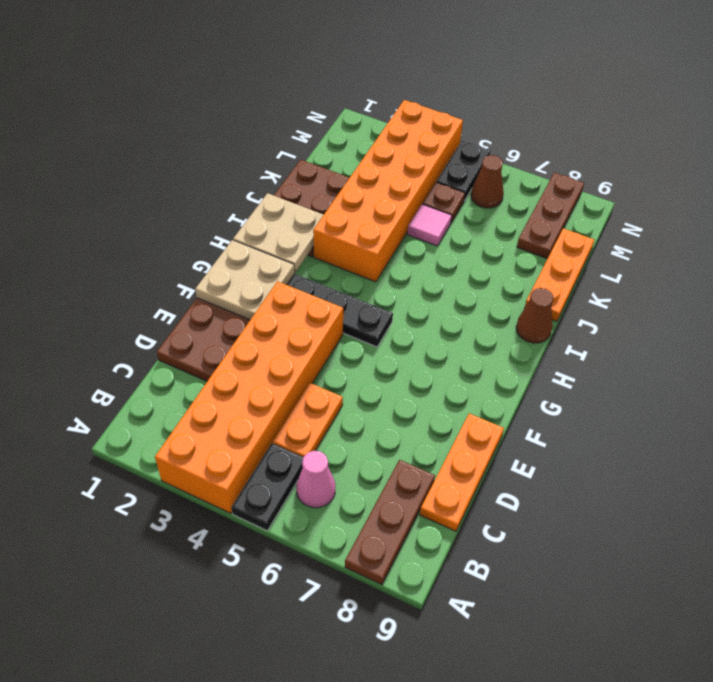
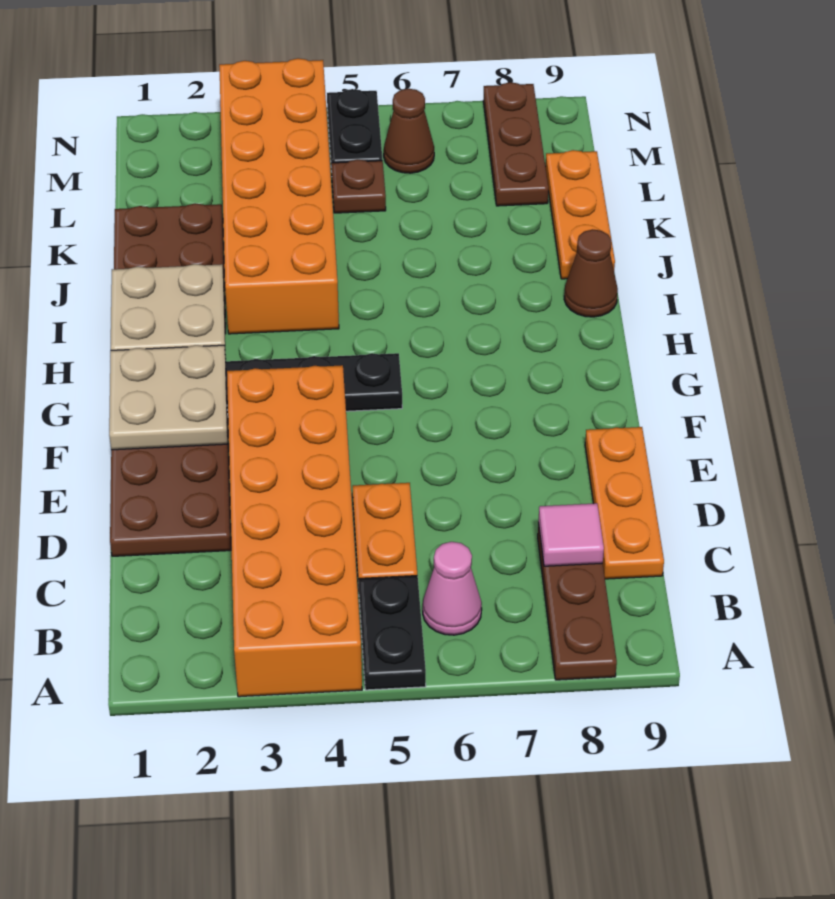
pink 1x1 tile [407,204,452,246] -> pink 1x1 tile moved to [538,503,604,566]

